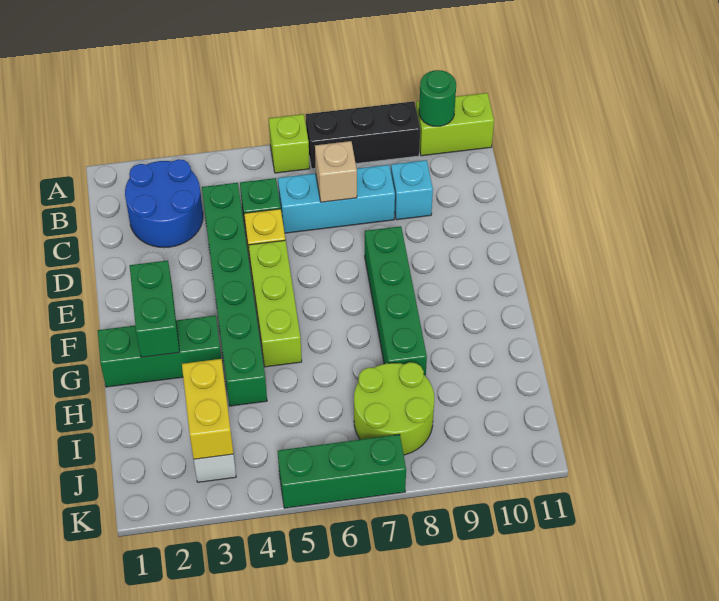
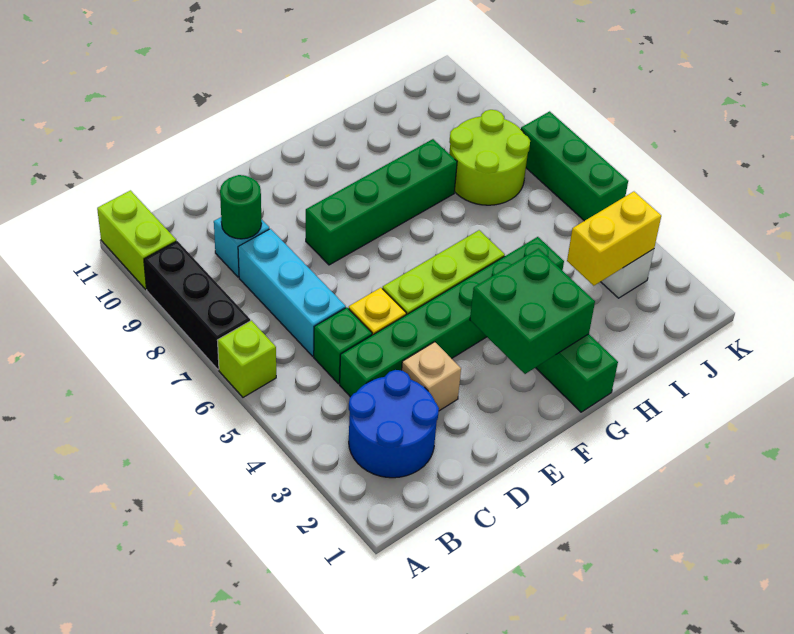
green 1x1 round brick [419,70,456,126] -> green 1x1 round brick moved to [220,175,262,239]
tan 1x1 brick [315,141,357,202] -> tan 1x1 brick moved to [402,342,461,411]
green 1x2 brick [130,261,180,357] -> green 2x2 brick [470,249,595,374]

